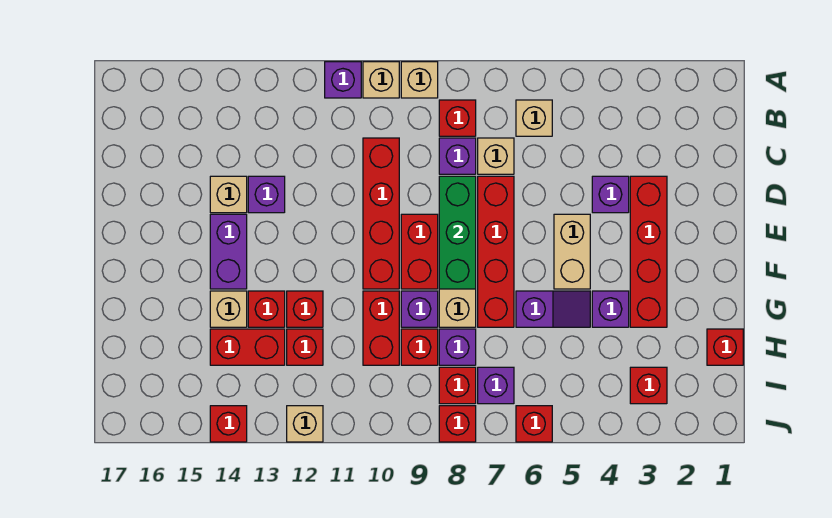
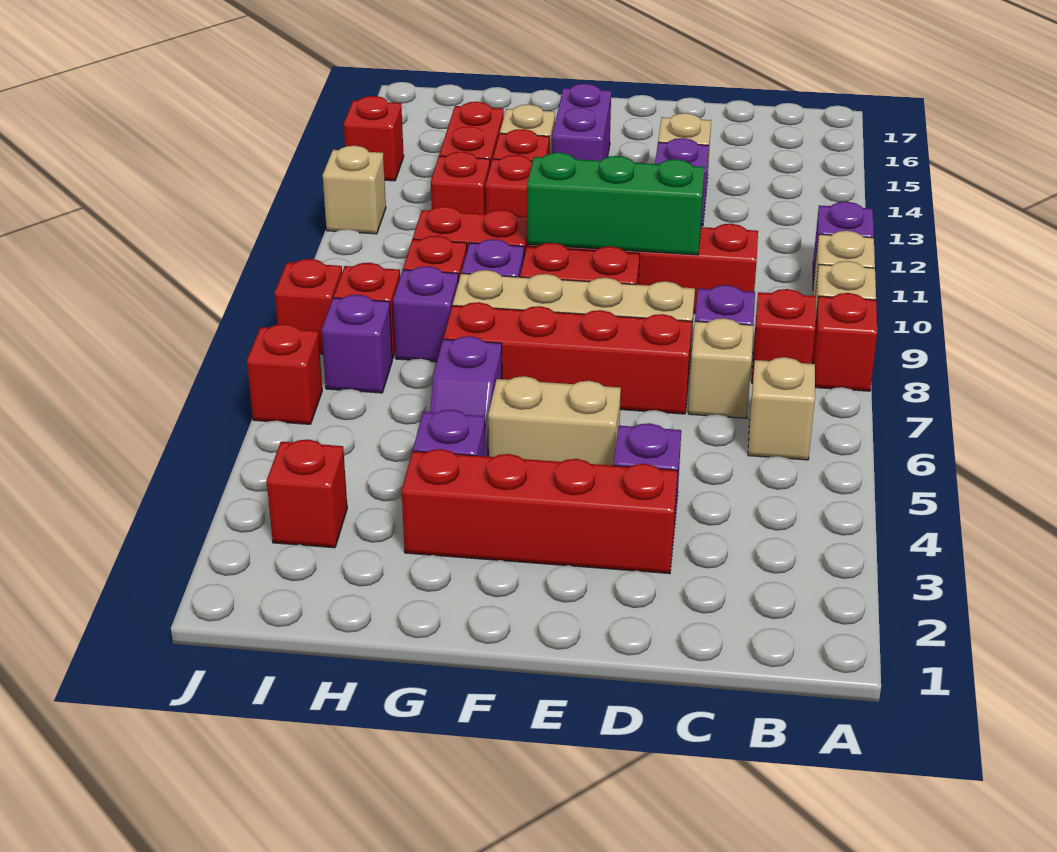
green 1x3 brick [439,176,476,289] -> green 1x3 brick moved to [527,153,704,255]
purple 1x2 brick [210,214,247,289] -> purple 1x2 brick turned to [552,84,611,161]
red 1x1 brick [707,329,743,365] -> red 1x1 brick moved to [812,293,877,391]

